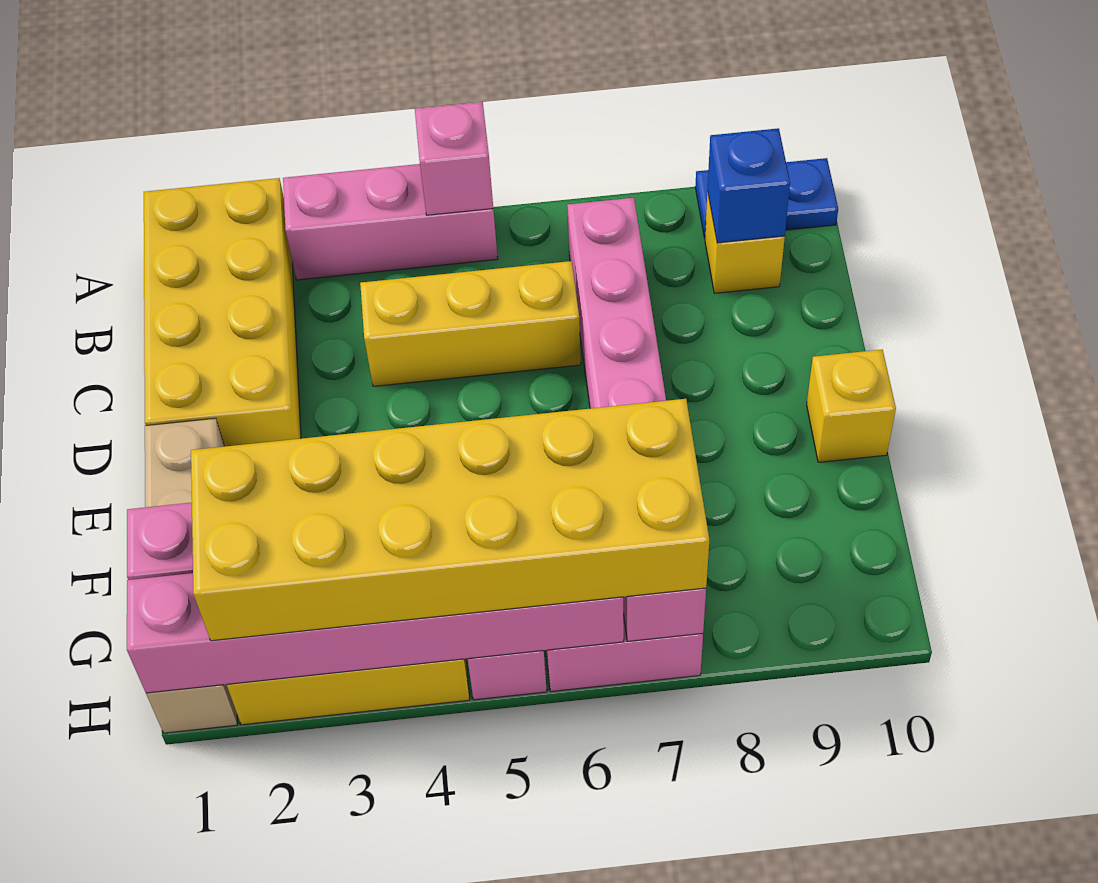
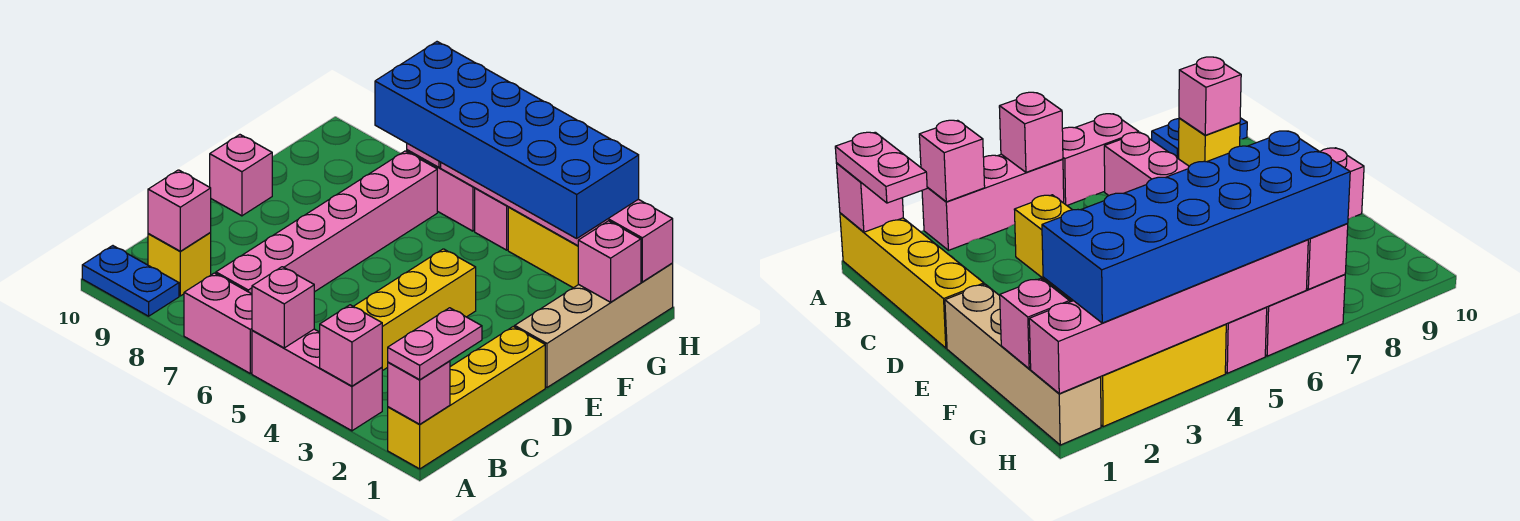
yellow 2x4 brick [144,178,301,447] -> yellow 1x4 brick [388,327,545,469]
none -> pink 1x1 brick [388,361,450,424]
none -> pink 1x2 plate [388,308,482,380]
none -> pink 1x1 brick [320,305,382,386]
none -> pink 1x2 brick [184,273,252,373]
blue 1x1 brick [708,128,790,243] -> pink 1x1 brick [148,170,211,251]
yellow 1x3 brick [360,261,581,386] -> yellow 1x3 brick turned to [354,249,476,371]
yellow 1x1 brick [807,350,896,462] -> pink 1x1 brick [210,135,272,216]
yellow 2x6 brick [191,399,709,641] -> blue 2x6 brick [375,42,639,238]

